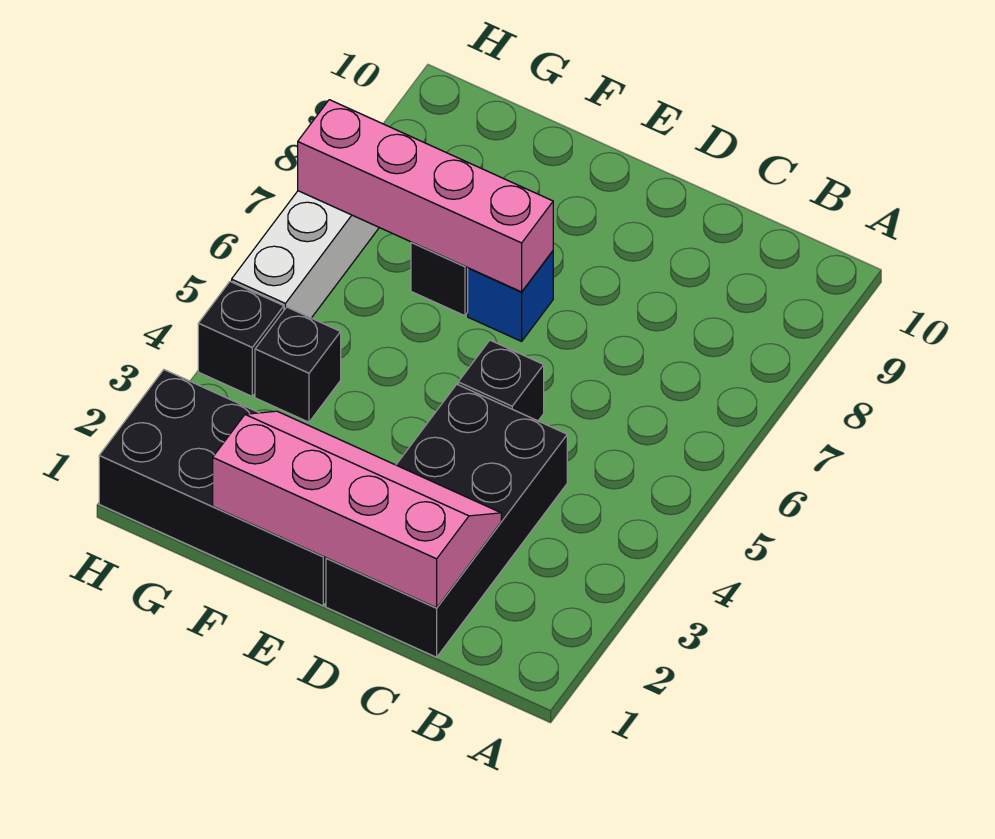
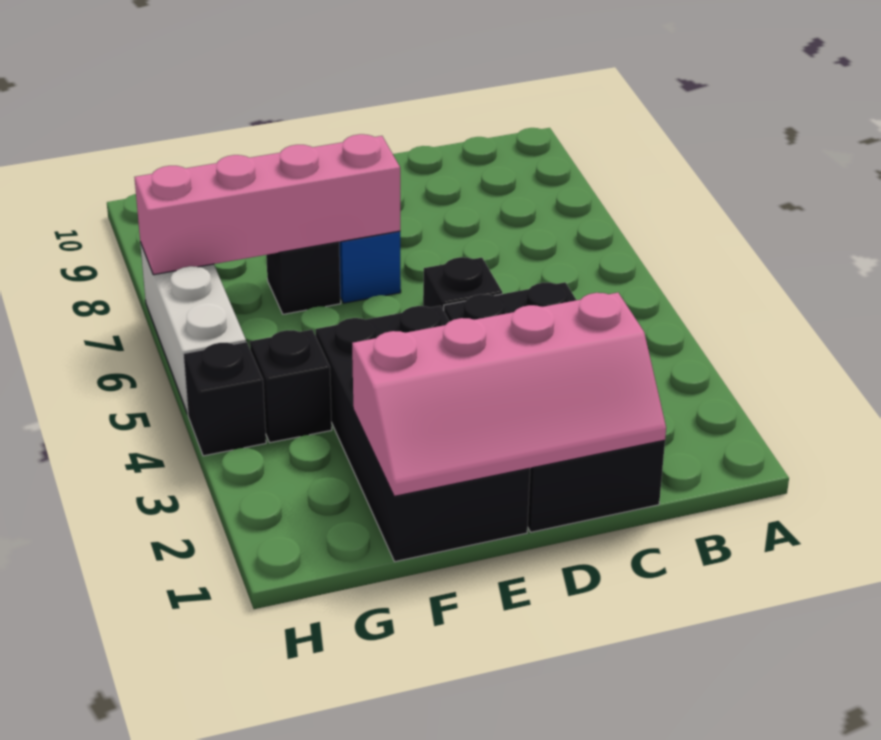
pink 2x4 slope [213,411,501,608] -> pink 2x4 slope turned to [352,293,666,496]
black 2x4 brick [99,370,326,606] -> black 2x4 brick turned to [316,306,530,562]

